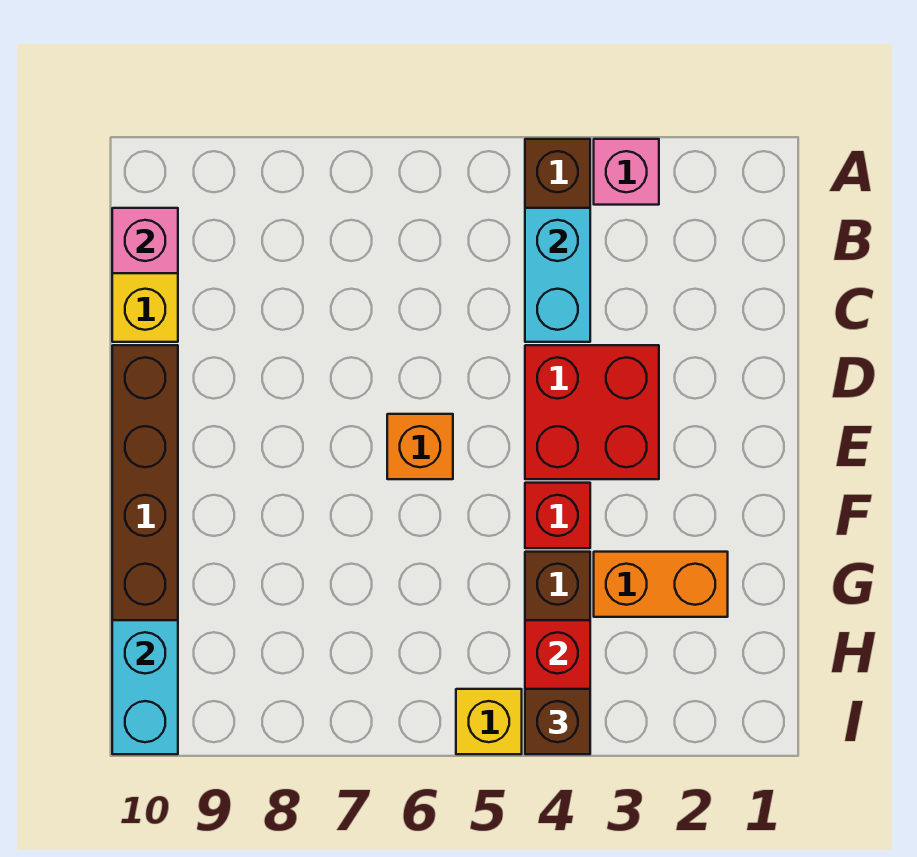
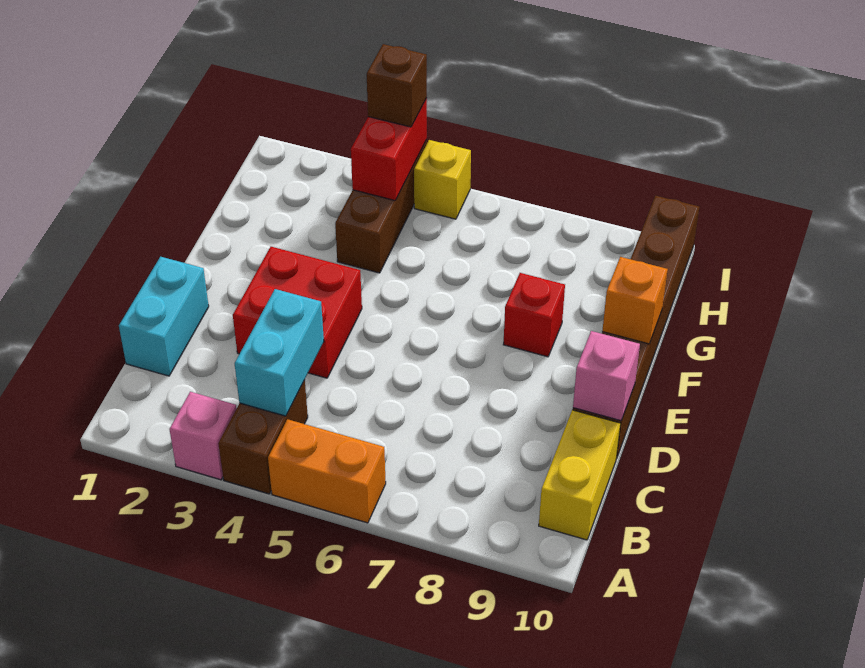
pink 1x1 brick [112,208,178,273] -> pink 1x1 brick moved to [573,331,640,421]
orange 1x1 brick [387,414,453,479] -> orange 1x1 brick moved to [602,257,668,344]
red 1x1 brick [525,483,590,548] -> red 1x1 brick moved to [503,273,565,357]
orange 1x2 brick [594,552,728,617] -> orange 1x2 brick moved to [268,419,386,523]
cyan 1x2 brick [112,620,178,754] -> cyan 1x2 brick moved to [119,257,209,376]

